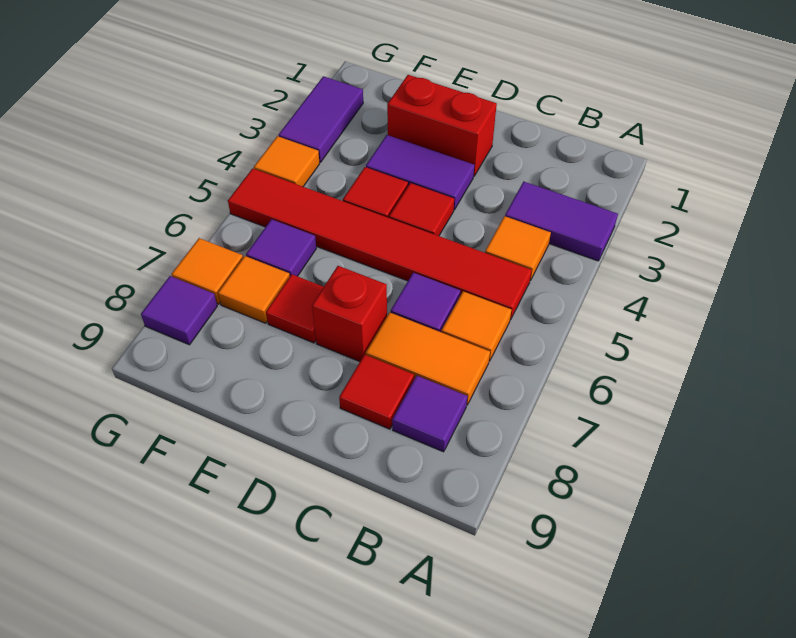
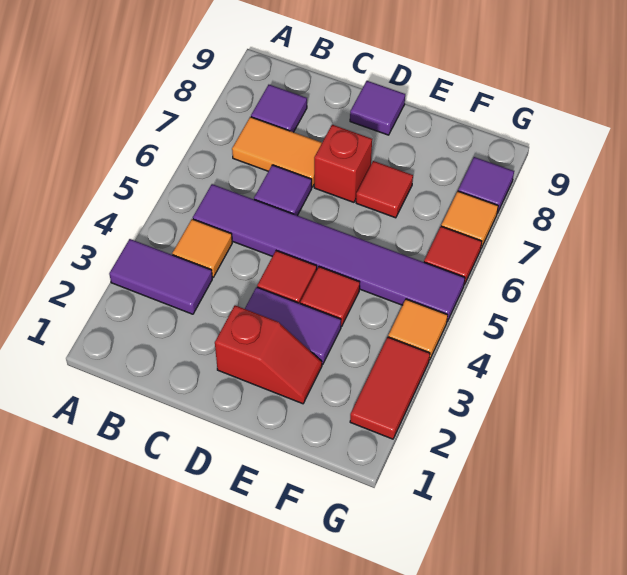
red 1x6 tile [228,168,532,320] -> purple 1x6 tile [193,184,465,322]
orange 1x1 tile [441,291,511,361] -> none
red 1x1 tile [339,354,414,429] -> red 1x1 tile moved to [424,226,482,285]
red 1x2 brick [387,75,497,176] -> red 1x2 slope [215,305,322,404]
purple 1x1 tile [246,219,316,276] -> purple 1x1 tile moved to [350,81,405,135]
orange 1x1 tile [218,256,290,323] -> none
purple 1x2 tile [279,76,363,162] -> red 1x2 tile [350,337,430,439]

